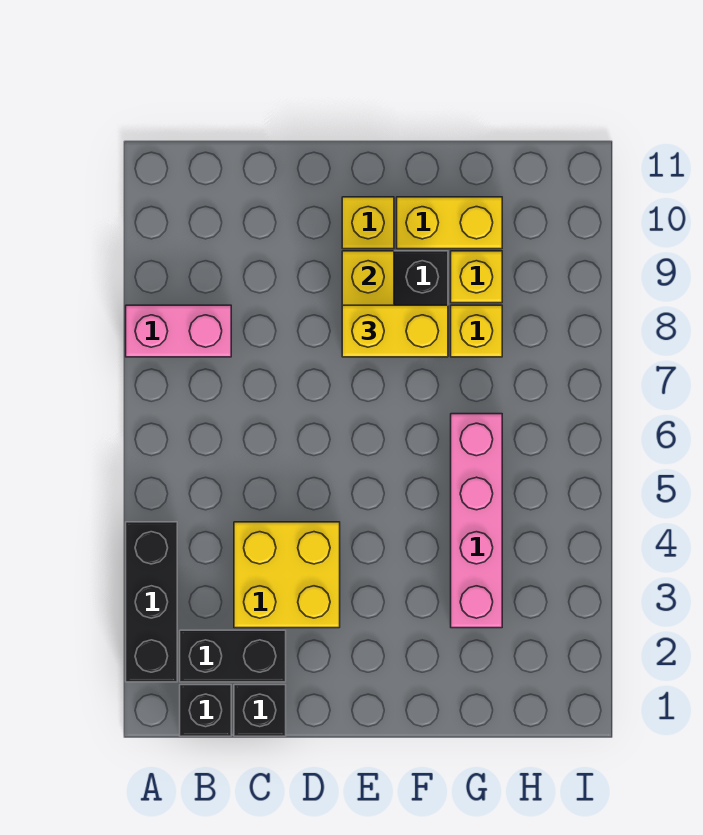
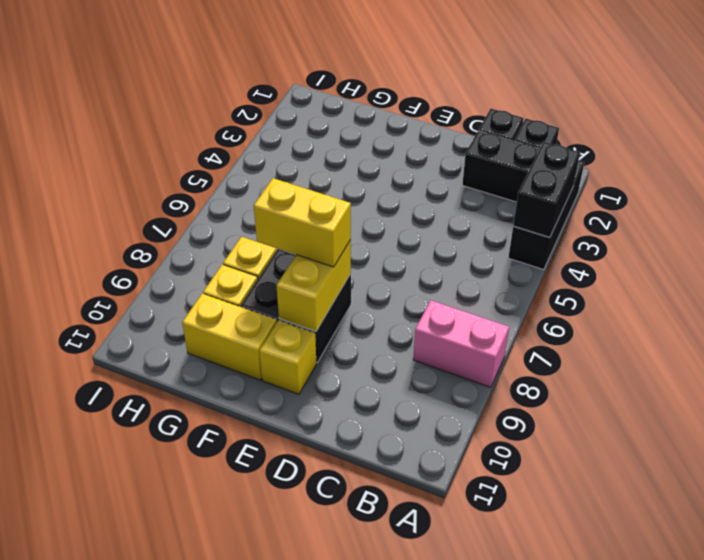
none -> black 1x2 brick [513,142,580,238]
yellow 2x2 brick [234,522,340,628] -> none
pink 1x4 brick [451,414,502,628] -> none

